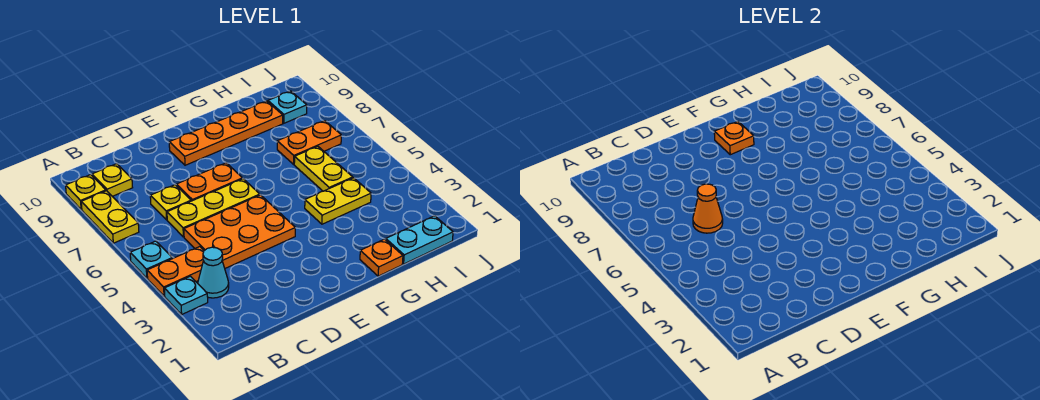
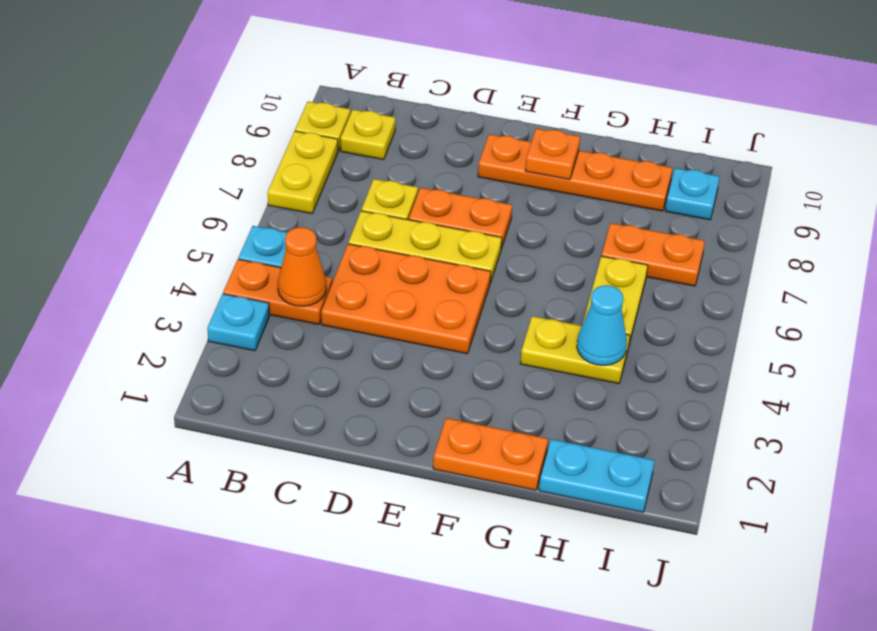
cyan 1x1 cone [198,247,229,298] -> cyan 1x1 cone moved to [577,285,627,365]
orange 1x1 cone [693,184,723,233] -> orange 1x1 cone moved to [278,227,326,306]
orange 1x1 plate [360,239,403,276] -> orange 1x2 plate [433,418,548,490]

